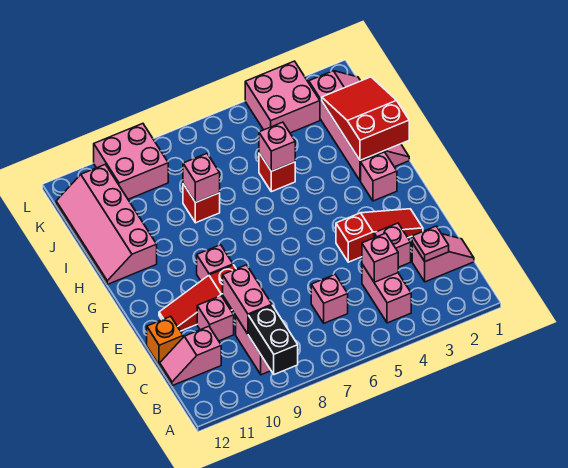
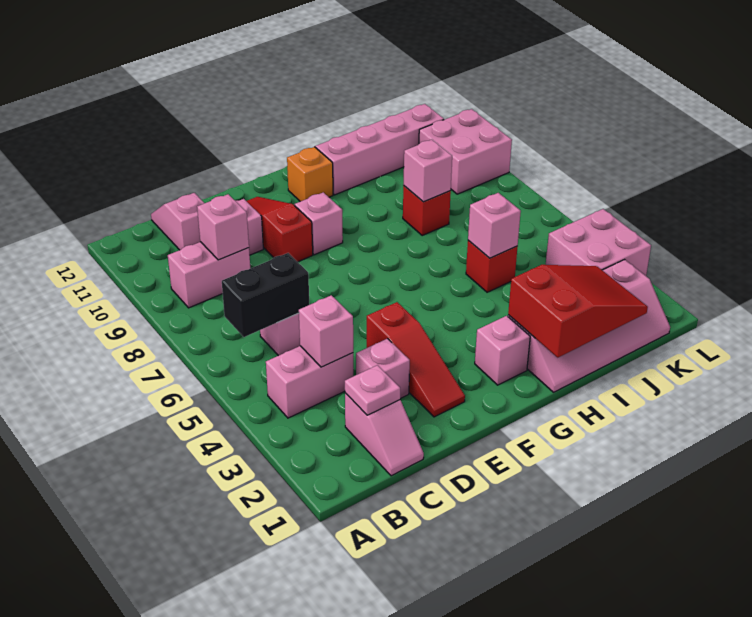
black 1x2 brick [248,305,298,374] -> black 1x2 brick moved to [222,253,309,337]
pink 1x2 brick [223,265,272,334] -> pink 1x1 brick [197,194,249,260]
orange 1x1 brick [147,316,183,365] -> orange 1x1 brick moved to [287,147,333,202]

